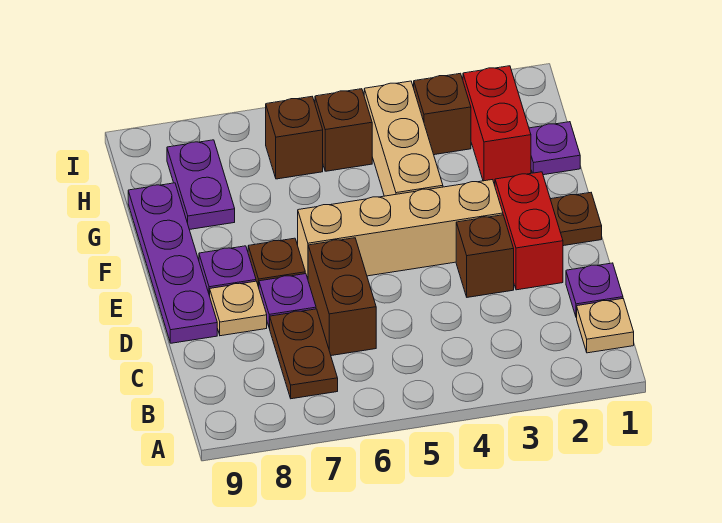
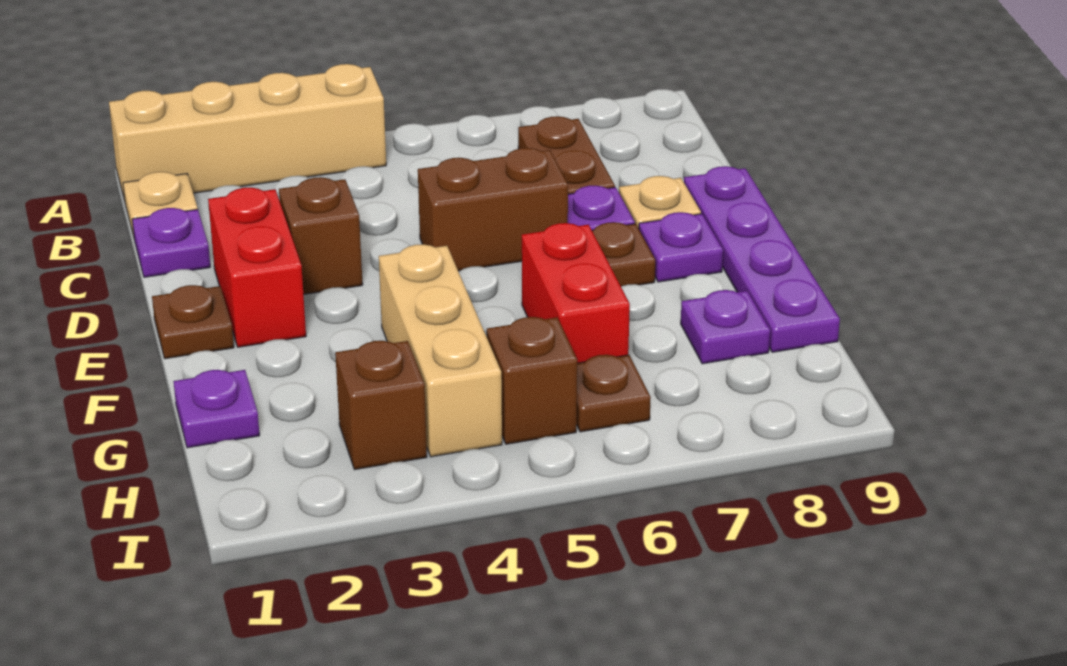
brown 1x2 brick [308,238,376,356] -> brown 1x2 brick turned to [418,148,568,271]
tan 1x4 brick [298,180,503,279] -> tan 1x4 brick moved to [109,64,386,201]
red 1x2 brick [463,66,531,182] -> red 1x2 brick moved to [522,223,630,363]
purple 1x2 plate [167,140,235,230] -> purple 1x1 plate [681,290,770,364]
brown 1x1 brick [266,97,323,179] -> brown 1x1 plate [577,355,651,432]

